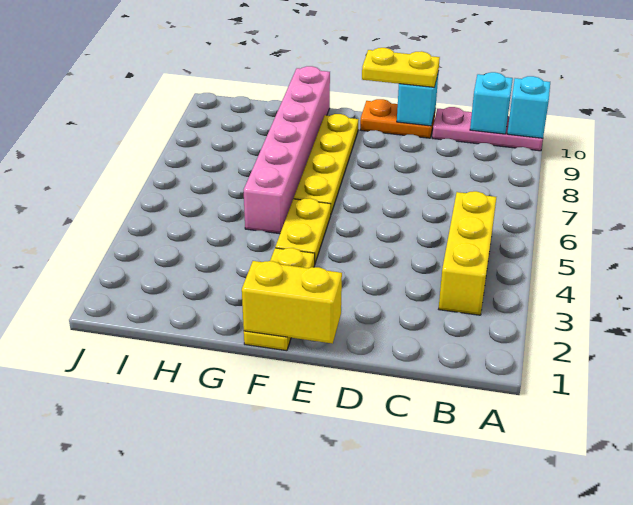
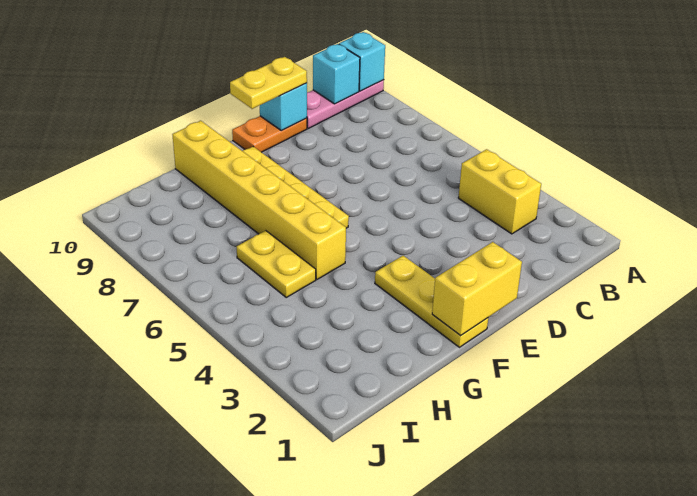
yellow 1x3 brick [439,191,496,315] -> yellow 1x2 brick [459,149,541,234]
yellow 1x2 plate [275,198,331,263] -> yellow 1x2 plate moved to [237,231,316,297]
pink 1x6 brick [244,66,330,234] -> yellow 1x6 brick [172,121,346,279]

